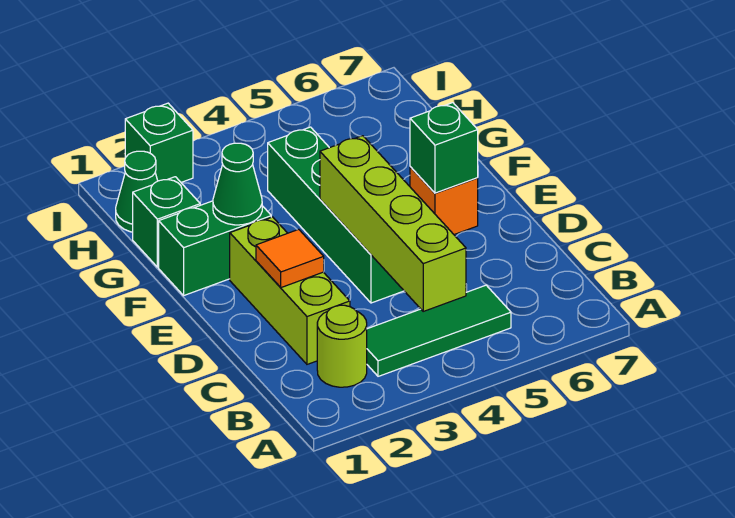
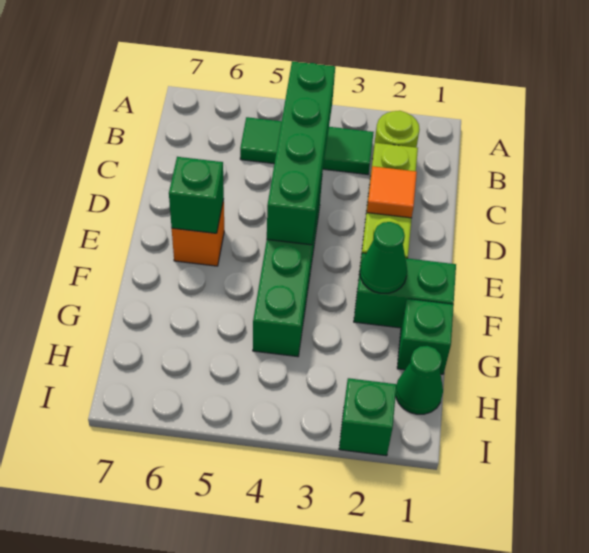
lime 1x4 brick [320,136,466,311] -> green 1x4 brick [267,61,335,245]

